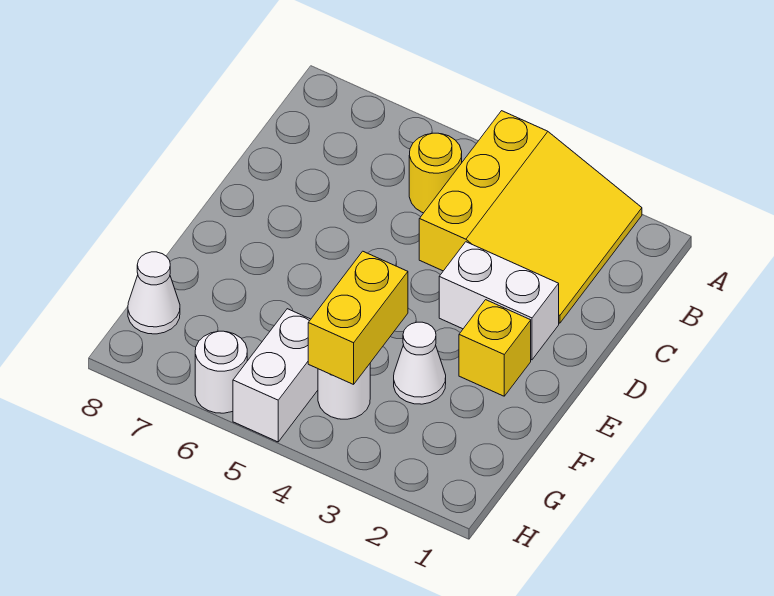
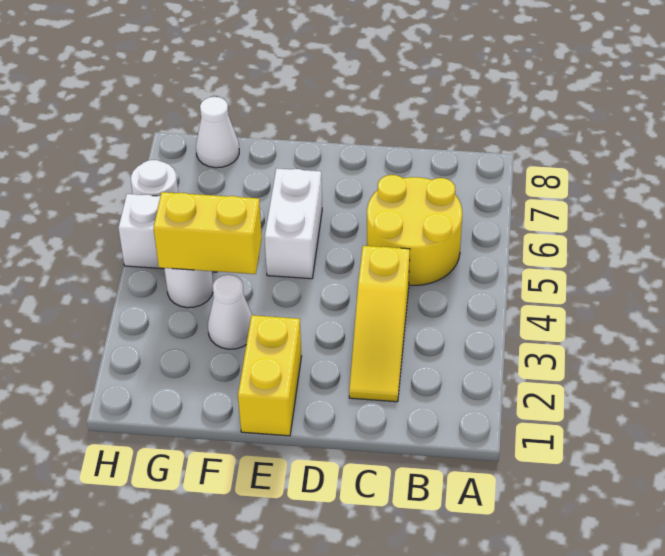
yellow 3x3 slope [419,111,642,323] -> yellow 1x3 slope [349,246,410,402]
yellow 1x1 round brick [409,133,462,213] -> yellow 2x2 round brick [367,175,462,285]
white 1x2 brick [439,242,559,360] -> white 1x2 brick moved to [265,168,322,279]
yellow 1x1 brick [459,300,531,396] -> yellow 1x2 brick [238,315,302,436]

